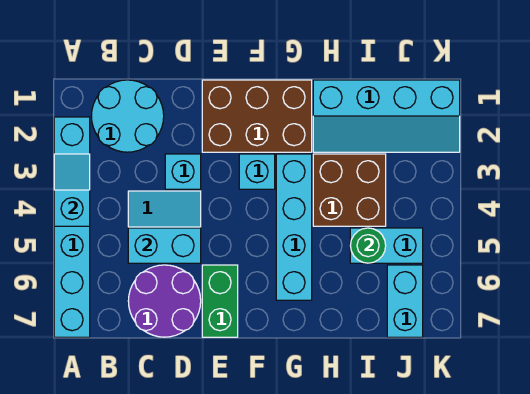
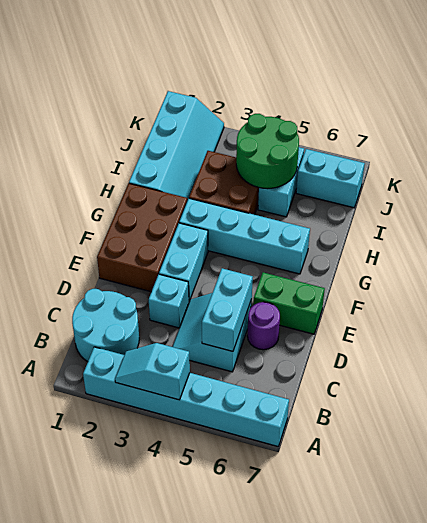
purple 2x2 round brick [128,265,201,337] -> purple 1x1 round brick [247,302,280,350]
cyan 1x1 brick [239,154,275,189] -> cyan 1x2 brick [159,223,208,301]
green 1x1 round brick [350,228,386,263] -> green 2x2 round brick [236,114,299,188]

